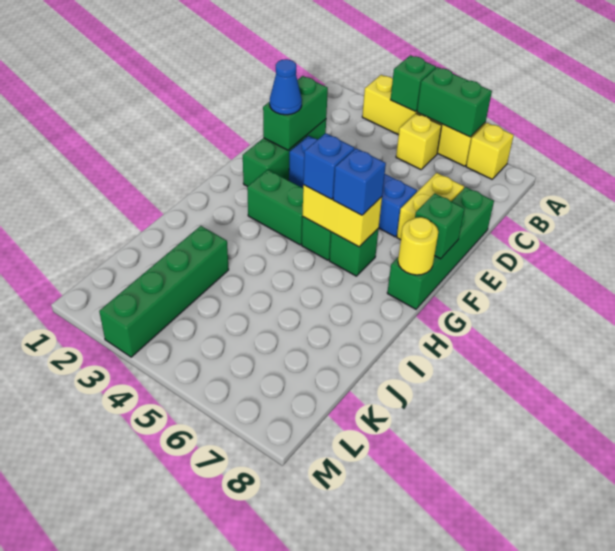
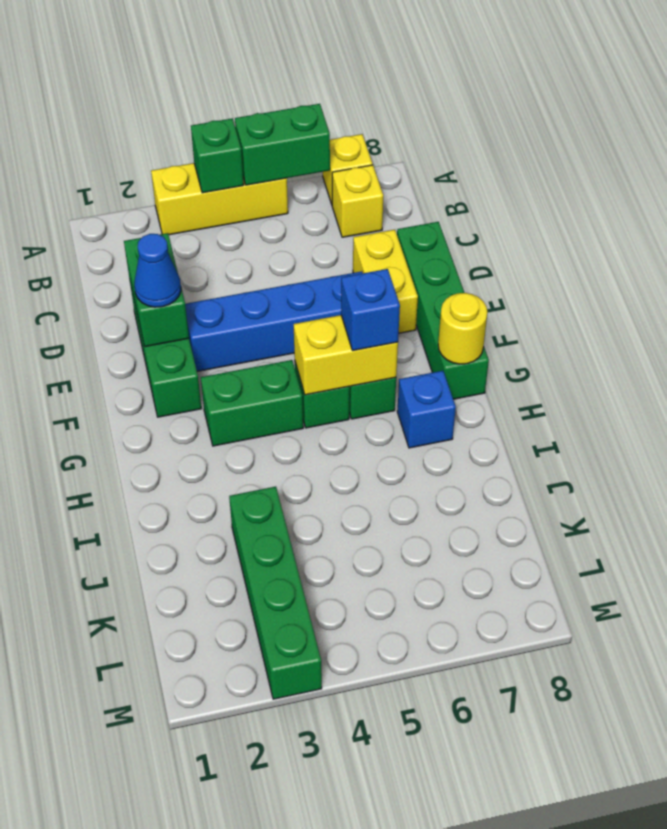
yellow 1x4 brick [362,75,486,166] -> yellow 1x3 brick [151,163,288,235]
yellow 1x1 brick [396,113,442,170] -> yellow 1x1 brick moved to [332,165,383,237]
green 1x1 brick [415,193,465,259] -> none
blue 1x1 brick [303,133,354,199] -> blue 1x1 brick moved to [397,371,456,448]

